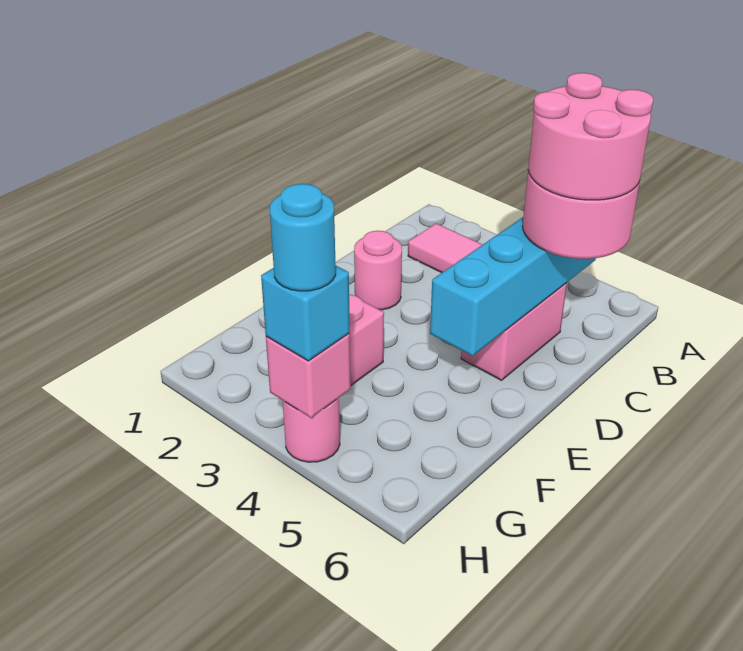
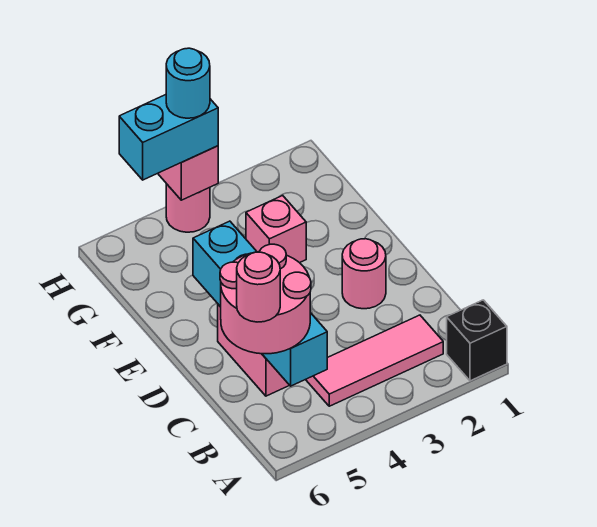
none -> black 1x1 brick [447,300,507,381]
pink 2x2 round brick [528,73,653,200] -> pink 1x1 round brick [237,252,280,322]
cyan 1x1 brick [261,266,350,361] -> cyan 1x2 brick [119,95,218,180]

